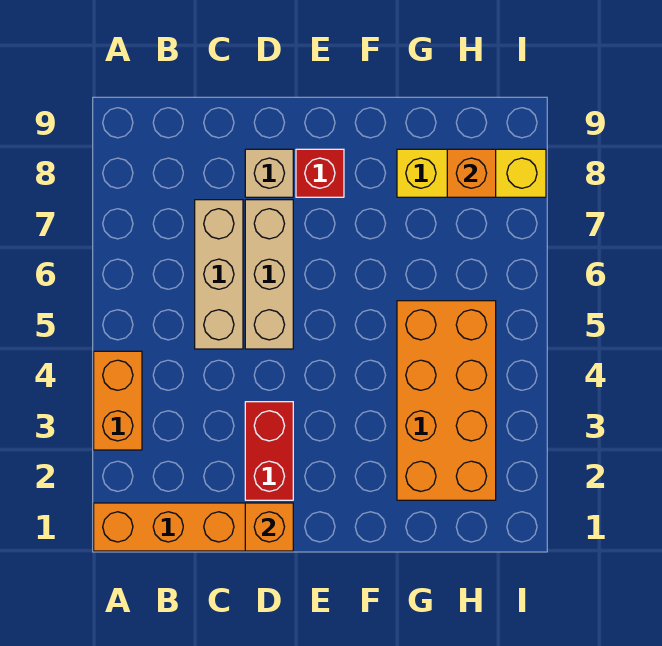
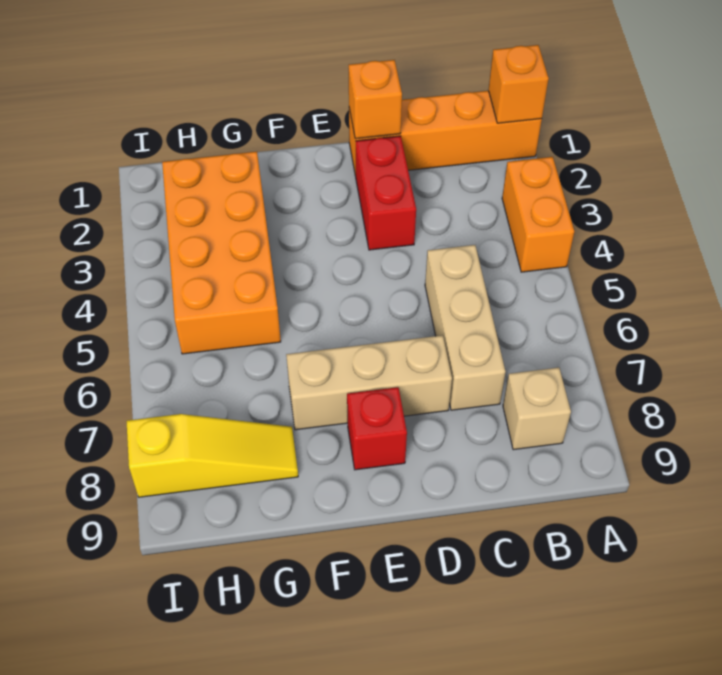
tan 1x3 brick [245,200,293,349] -> tan 1x3 brick turned to [286,335,452,430]
tan 1x1 brick [245,149,293,197] -> tan 1x1 brick moved to [503,368,571,450]
yellow 1x3 brick [397,149,546,197] -> yellow 1x3 slope [126,414,298,497]
orange 1x1 brick [447,149,496,197] -> orange 1x1 brick moved to [488,45,549,123]

